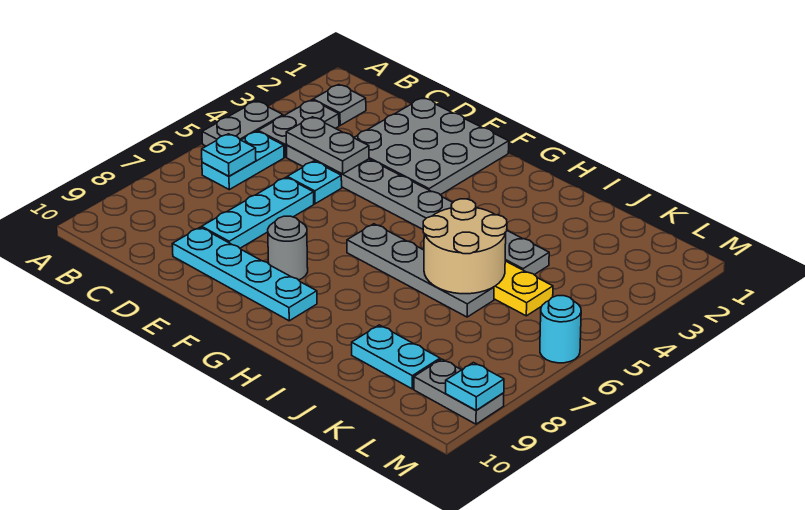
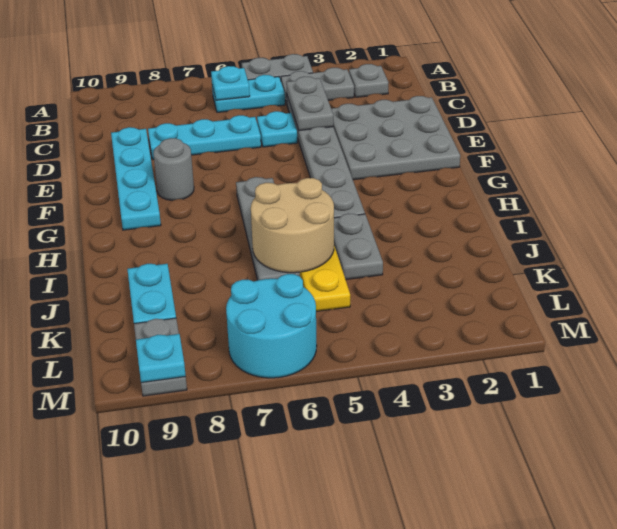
cyan 1x1 round brick [540,296,581,363] -> cyan 2x2 round brick [226,274,317,378]

